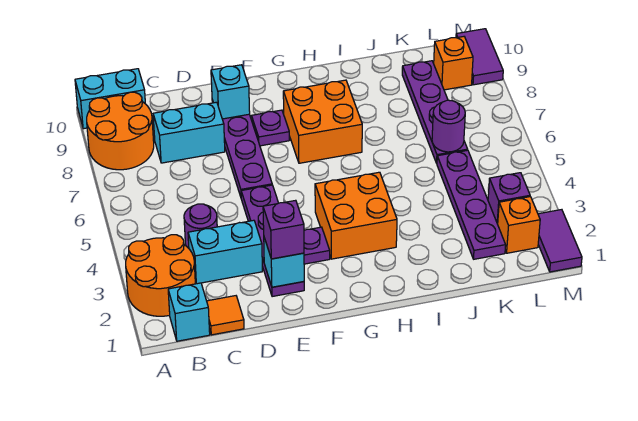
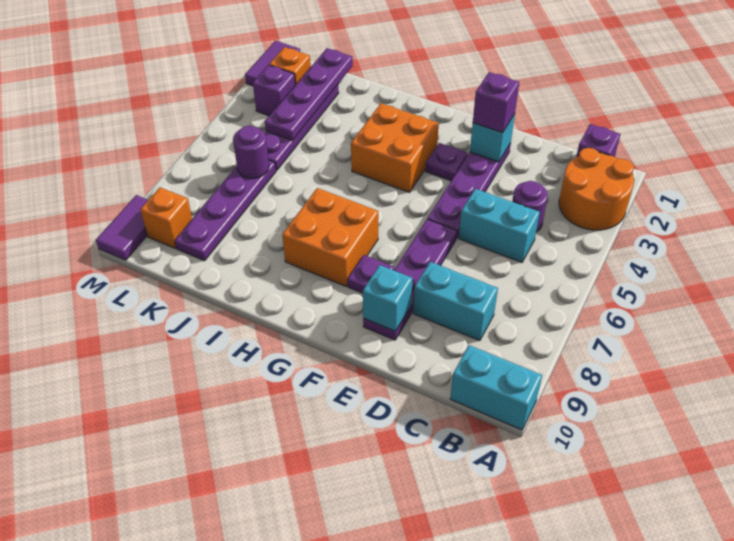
orange 2x2 round brick [87,92,154,170] -> none
cyan 1x1 brick [168,283,210,341] -> purple 1x1 brick [576,124,620,157]
orange 1x1 tile [207,296,244,335] -> none
cyan 1x2 brick [188,220,262,284] -> cyan 1x2 brick moved to [459,189,540,262]
none -> purple 1x4 plate [265,48,353,140]

